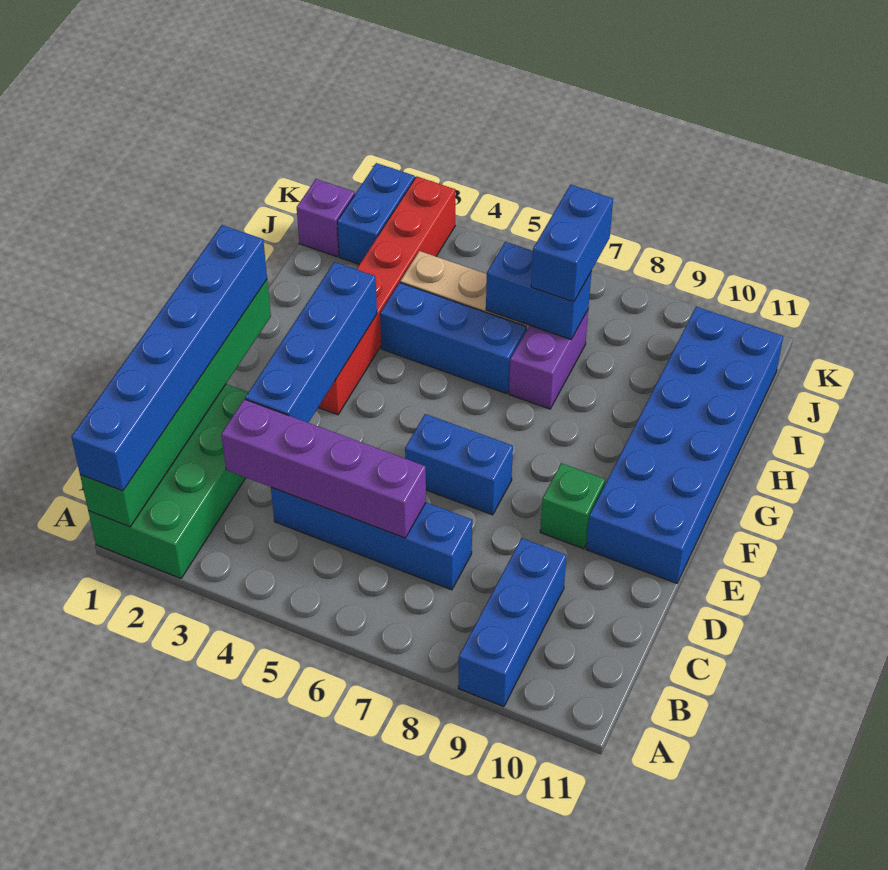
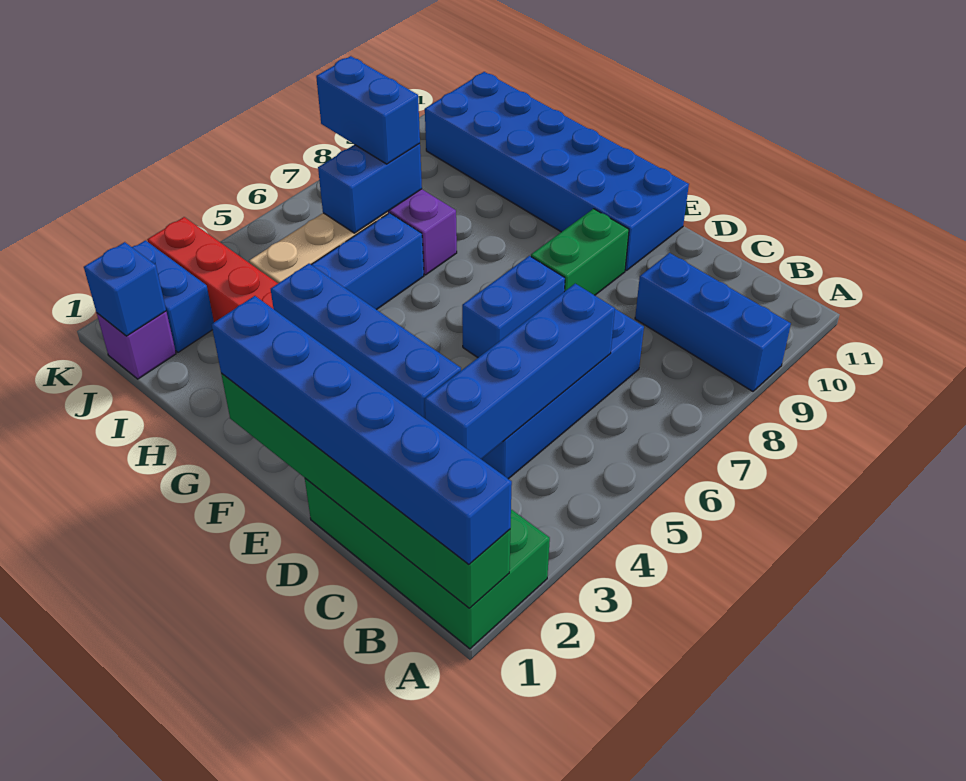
purple 1x4 brick [221,399,426,538] -> blue 1x4 brick [425,284,615,459]
green 1x1 brick [540,463,605,549] -> green 1x2 brick [531,209,629,295]
none -> blue 1x1 brick [84,242,166,336]

